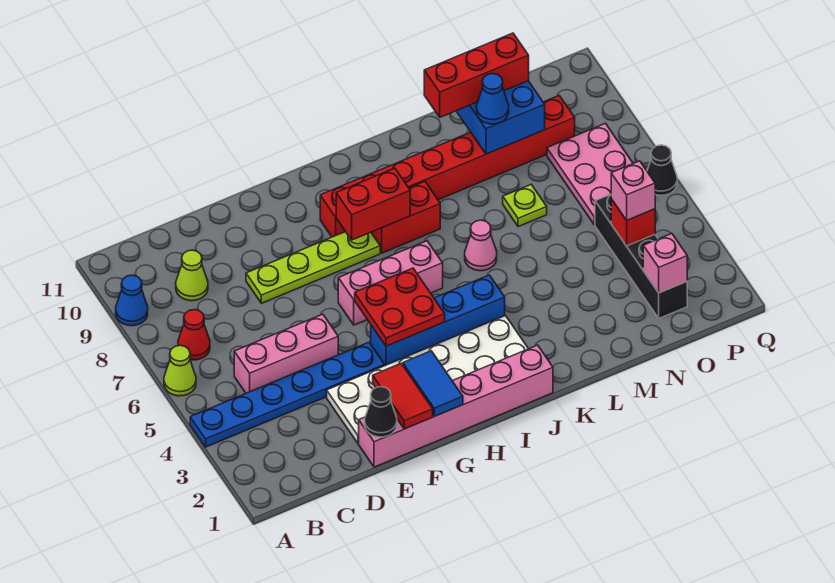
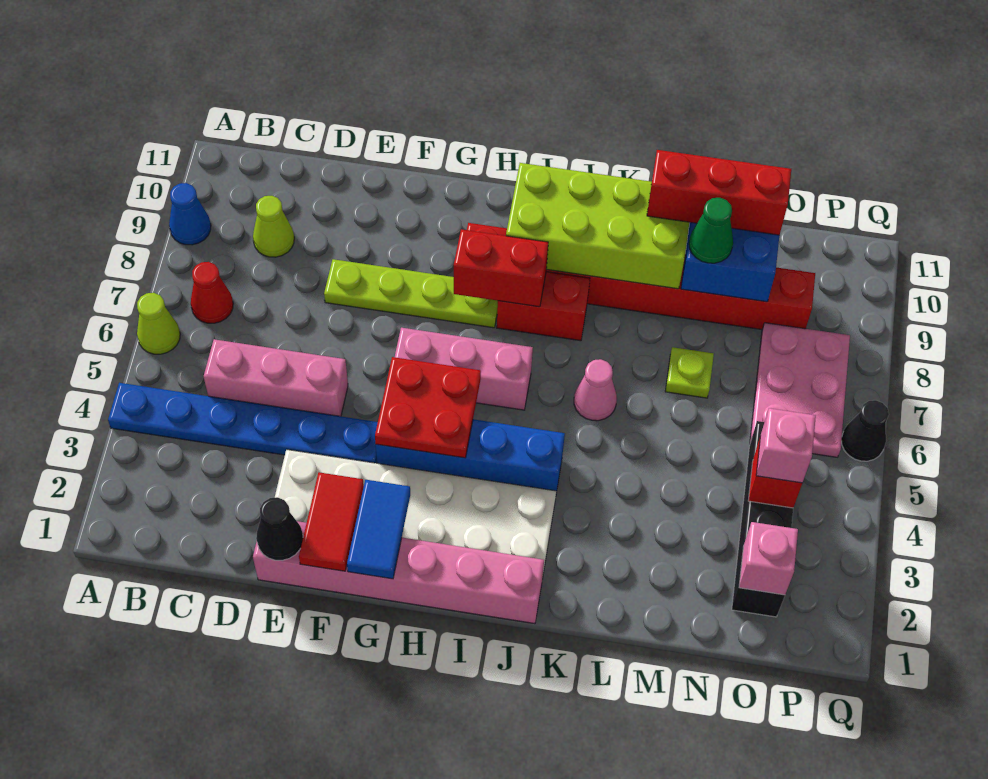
none -> lime 2x4 brick [506,163,689,289]
blue 1x1 cone [476,74,509,124] -> green 1x1 cone [689,198,733,263]

